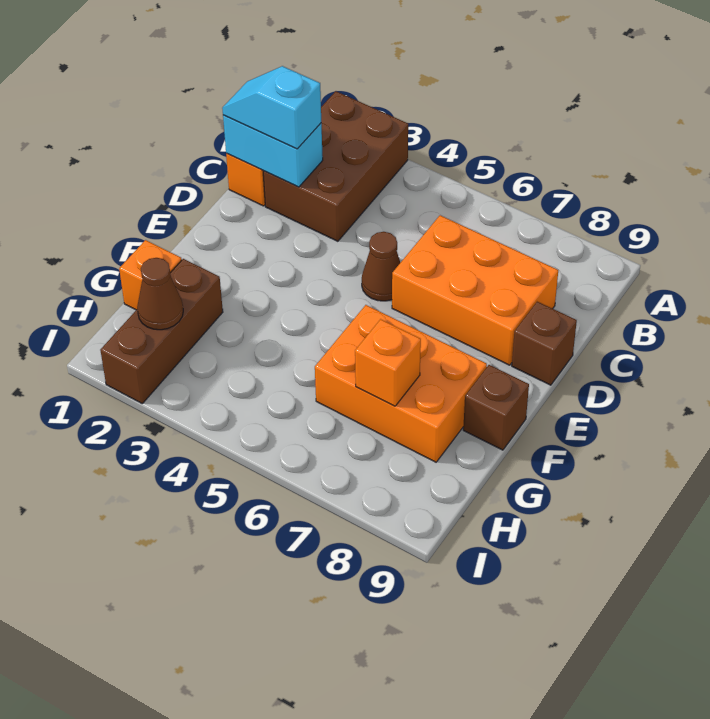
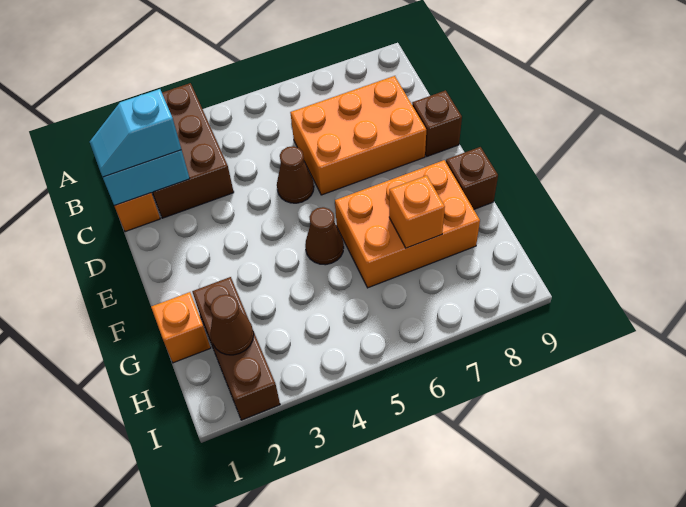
none -> brown 1x1 cone [305,207,344,265]

